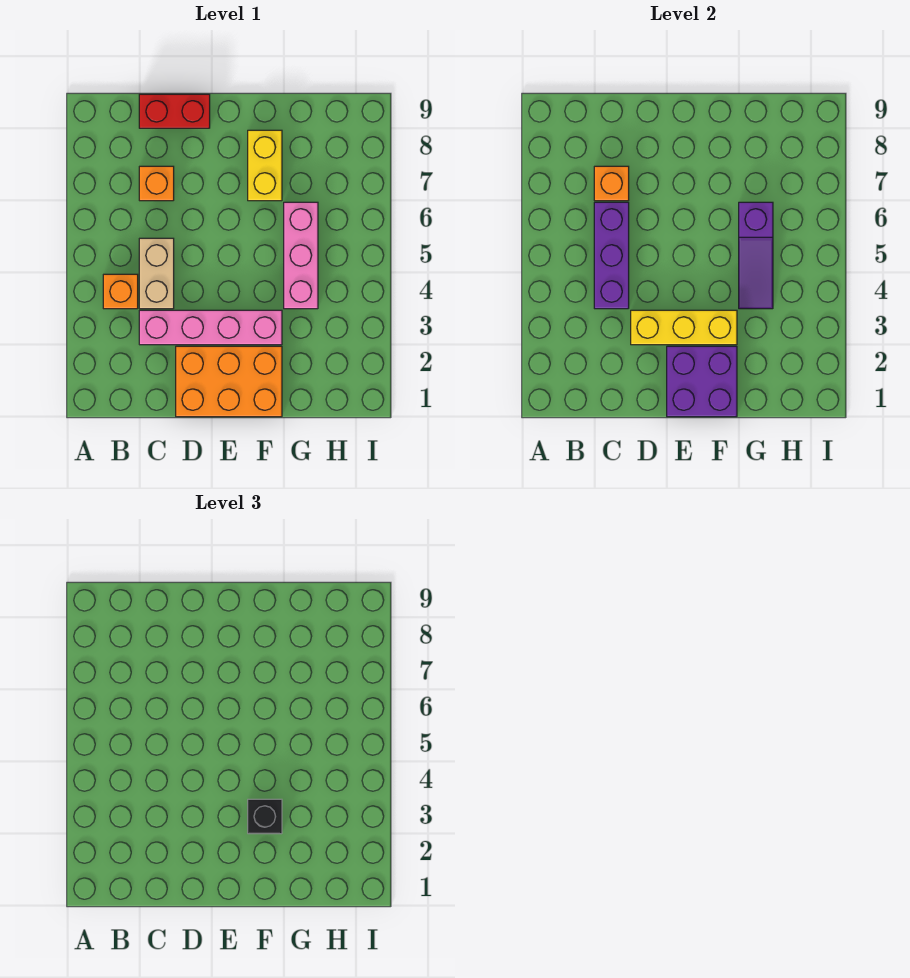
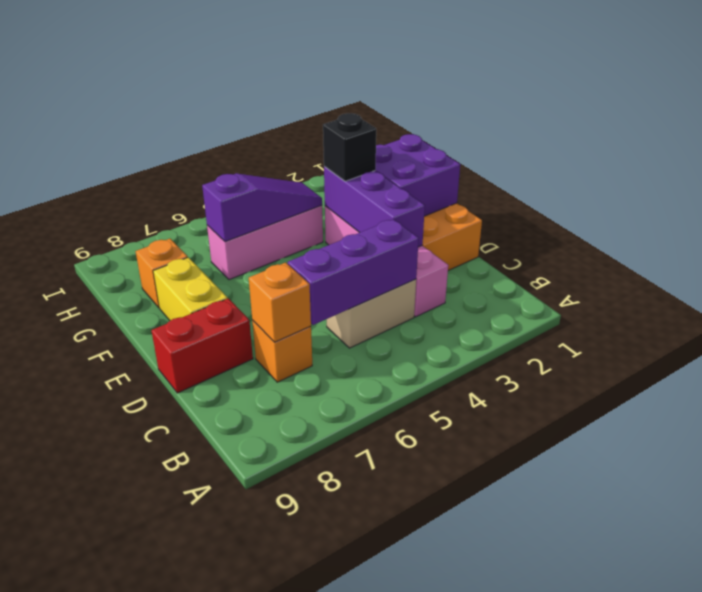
orange 1x1 brick [103,274,138,309] -> orange 1x1 brick moved to [136,239,188,308]
red 1x2 brick [139,94,210,128] -> red 1x2 brick turned to [151,298,253,393]
yellow 1x3 brick [631,310,737,345] -> purple 1x3 brick [324,166,425,247]
yellow 1x2 brick [248,130,282,201] -> yellow 1x2 brick turned to [153,257,228,321]

